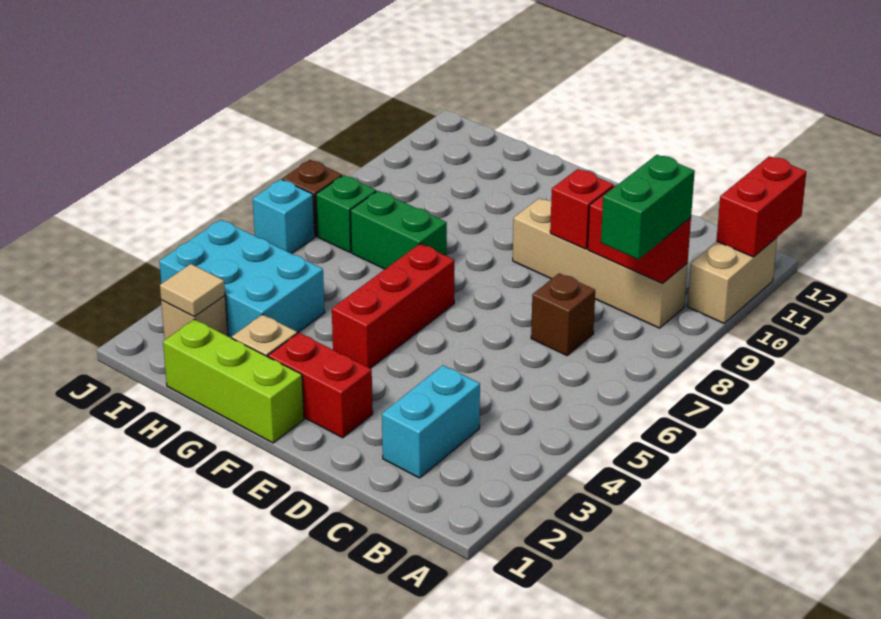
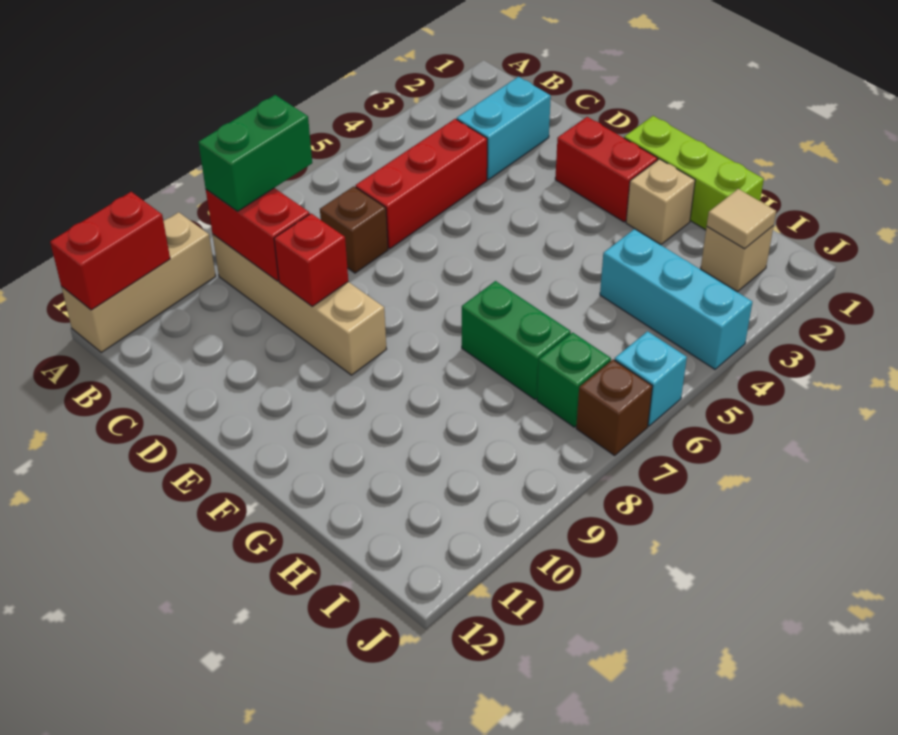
tan 1x2 brick [687,238,777,323] -> tan 1x3 brick [62,212,216,352]
red 1x3 brick [332,244,454,368] -> red 1x3 brick moved to [355,119,487,249]
cyan 2x3 brick [159,220,325,338] -> cyan 1x3 brick [600,229,752,369]

